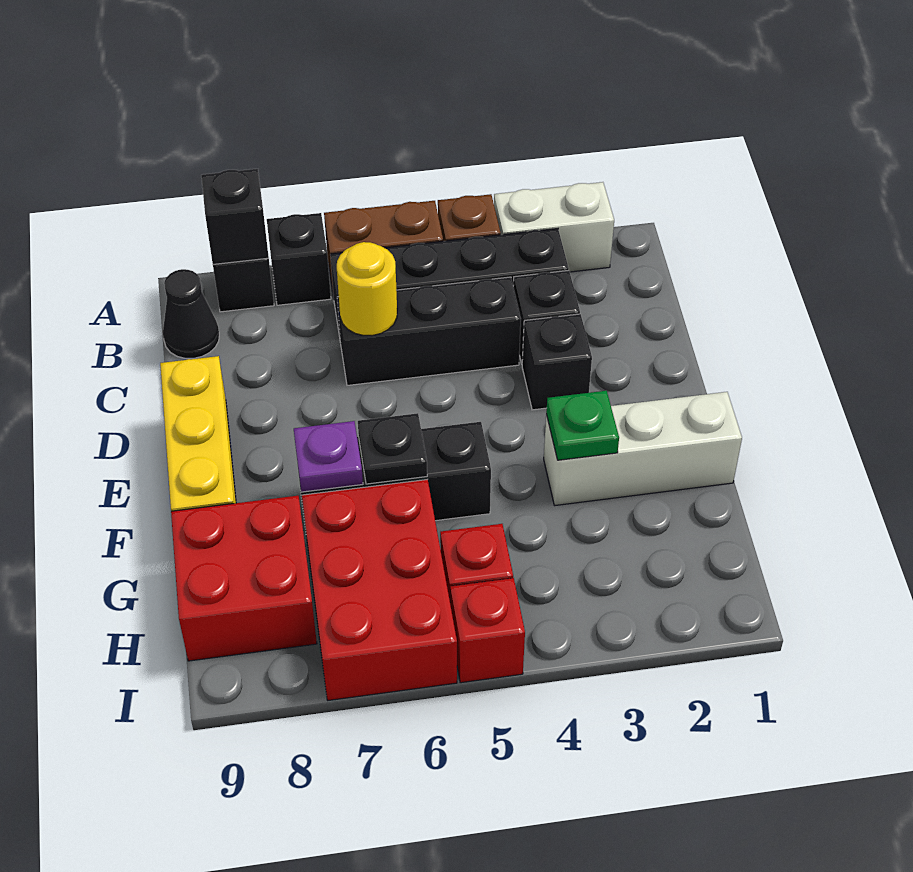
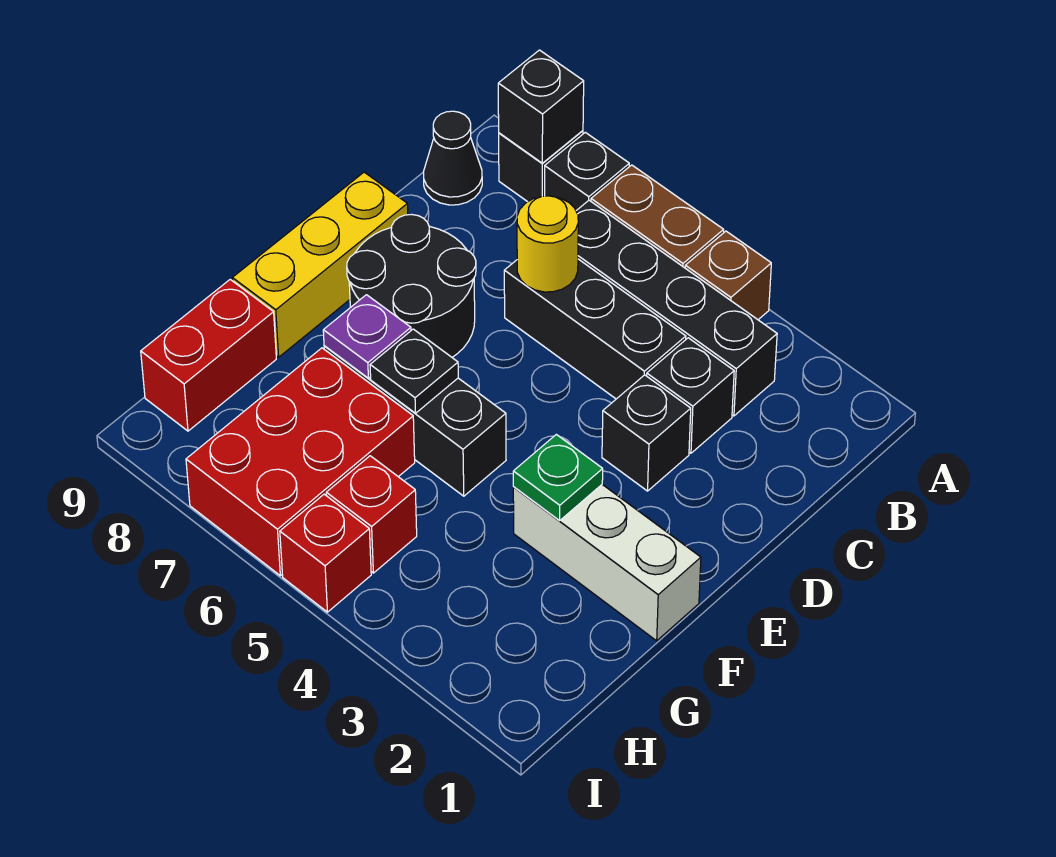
white 1x2 brick [494,182,614,272] -> none
none -> black 2x2 round brick [347,214,476,357]
red 2x2 brick [171,496,317,661] -> red 1x2 brick [141,280,276,431]

